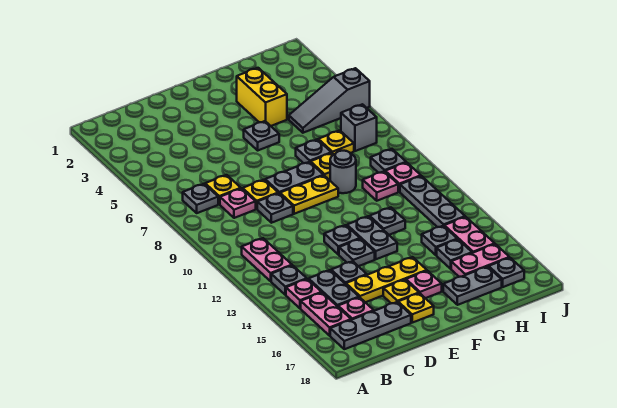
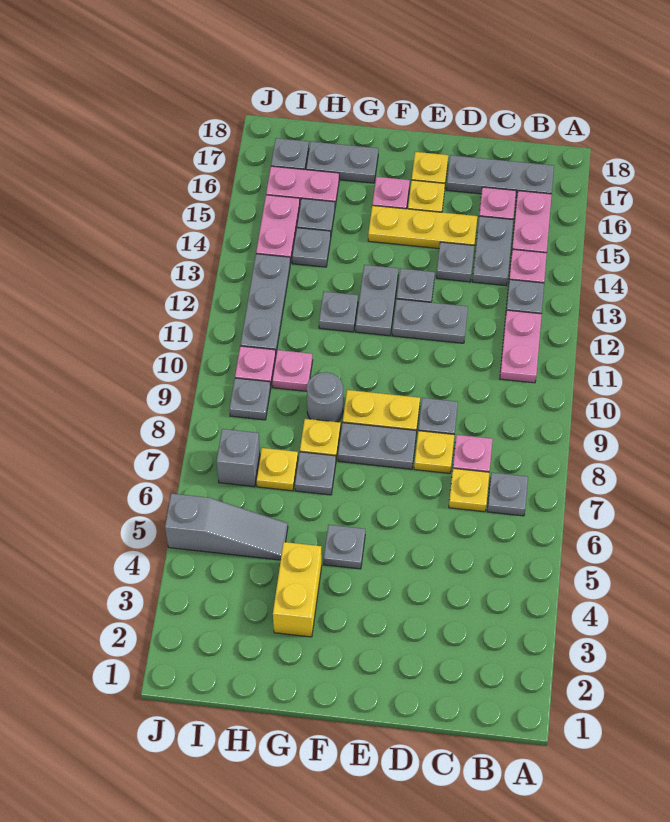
grey 1x1 plate [324,225,360,255] -> grey 1x2 plate [392,299,468,343]

